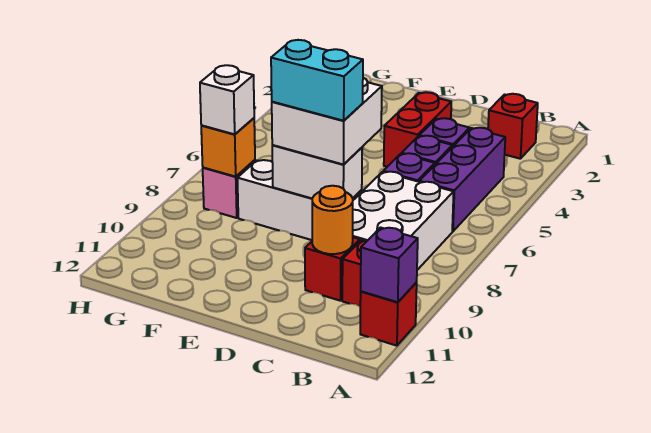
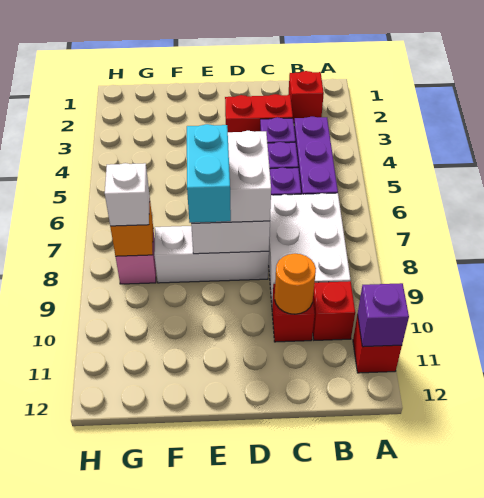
red 1x2 brick [384,92,451,167] -> red 1x2 brick turned to [225,94,293,132]
cyan 1x2 brick [271,40,363,121] -> cyan 1x2 brick turned to [187,124,231,223]

